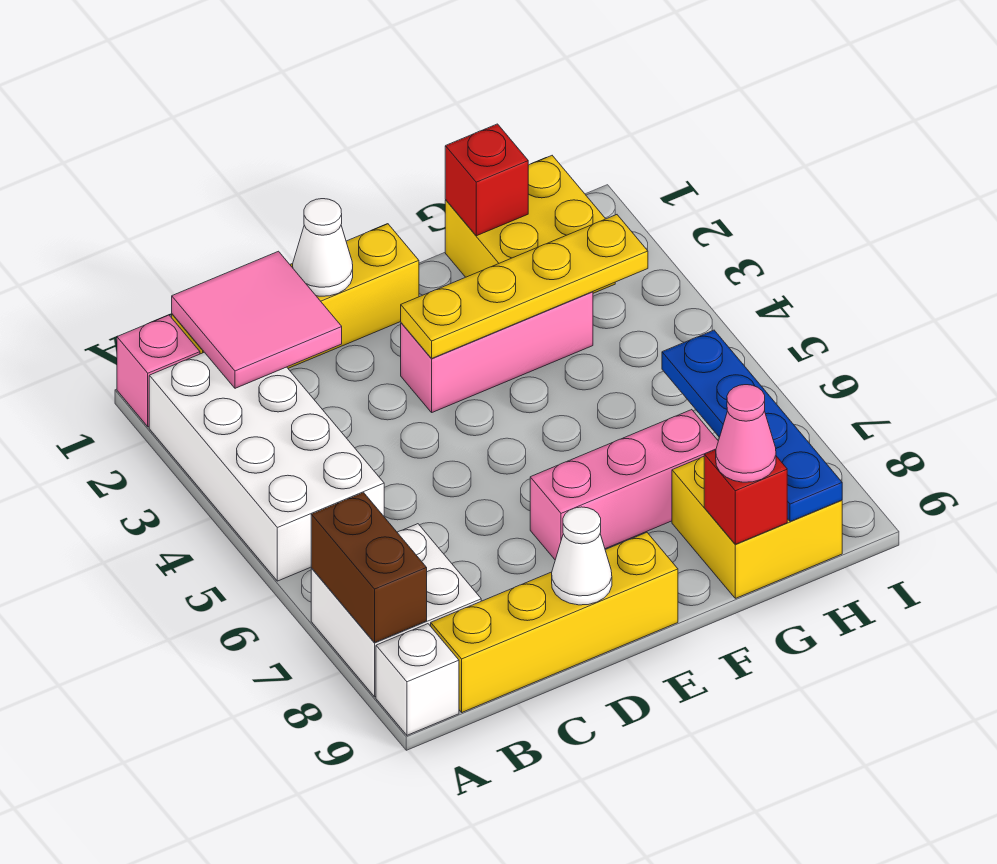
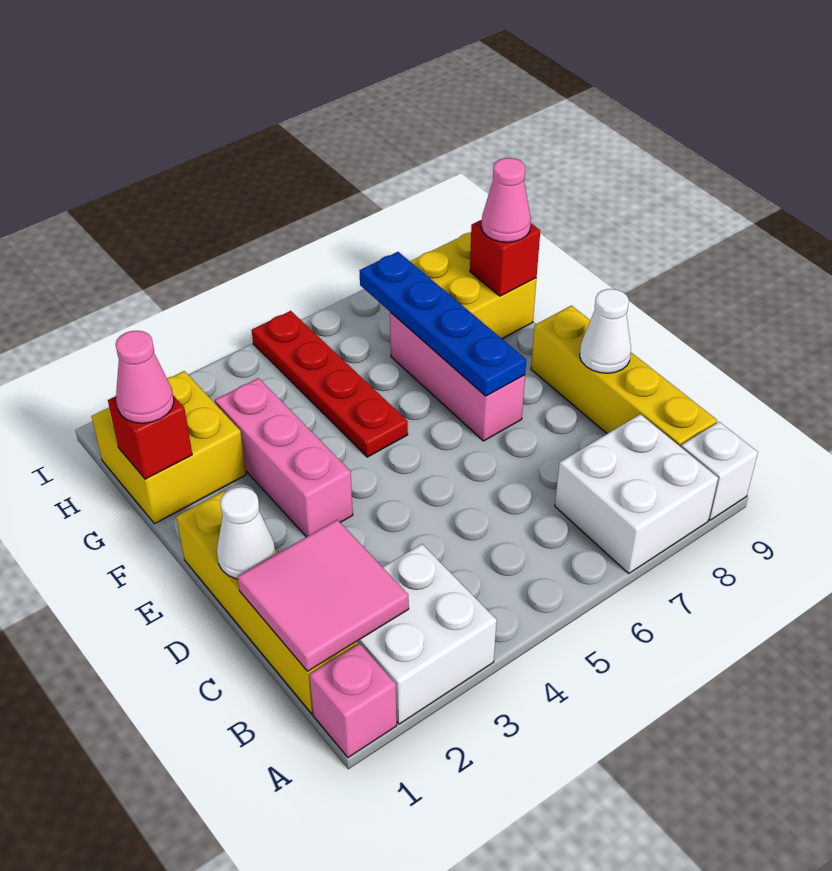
white 2x4 brick [149,352,384,581] -> white 2x2 brick [358,544,497,724]
brown 1x2 brick [311,492,427,643] -> none
yellow 1x4 plate [401,215,648,359] -> none
none -> red 1x4 plate [252,311,408,457]
none -> pink 1x1 cone [115,331,174,423]
blue 1x4 plate [662,330,842,522] -> blue 1x4 plate turned to [359,252,526,396]

